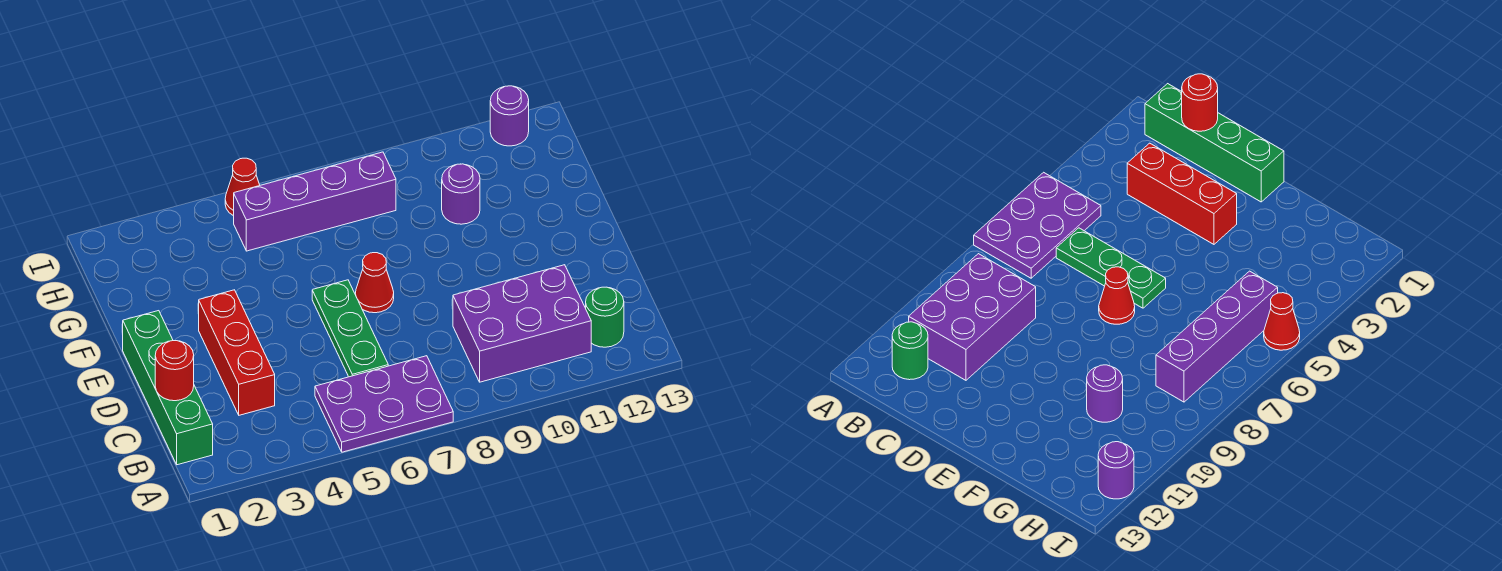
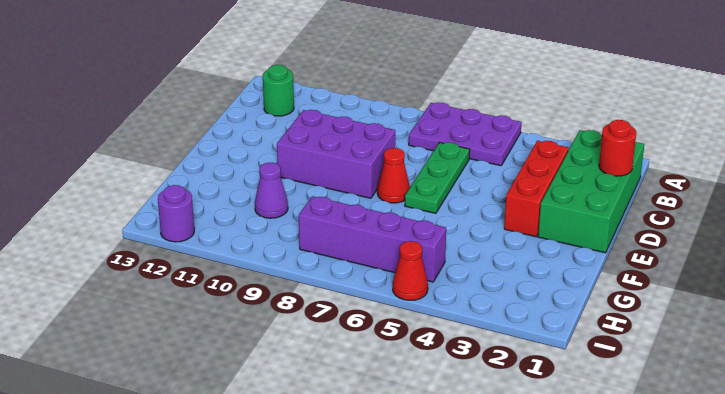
green 1x4 brick [123,311,213,465] -> green 2x4 brick [538,130,644,253]
purple 2x3 brick [453,265,591,382] -> purple 2x3 brick moved to [277,110,395,198]
purple 1x1 round brick [442,164,480,224] -> purple 1x1 cone [255,163,288,218]

